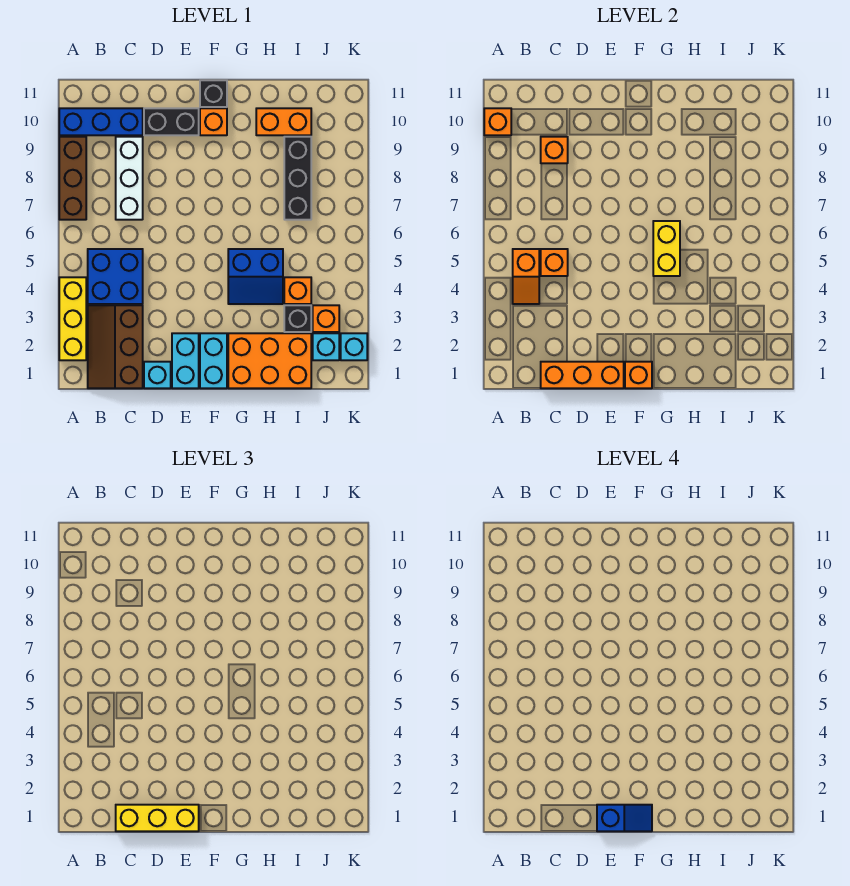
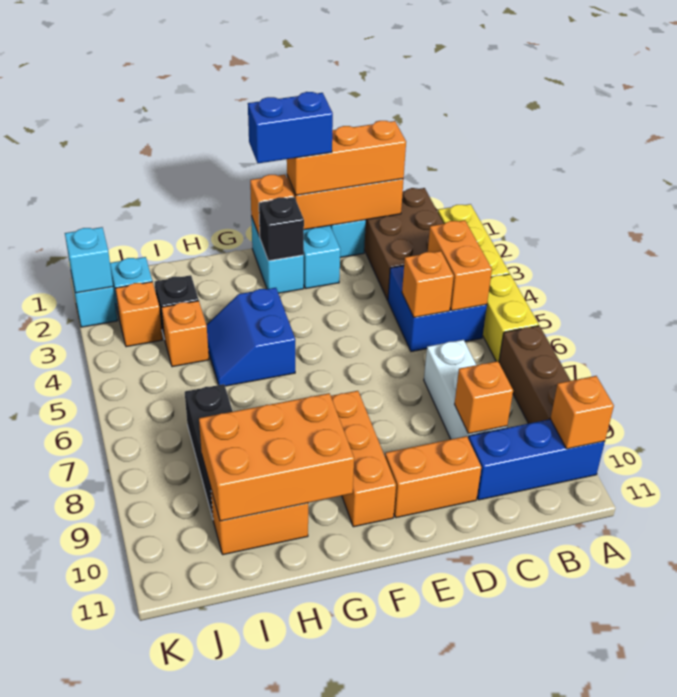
brown 2x3 slope [88,305,143,388] -> brown 2x3 brick [364,188,444,300]
orange 1x2 slope [513,249,539,304] -> orange 1x2 brick [428,220,492,311]
yellow 1x3 brick [116,805,199,831] -> orange 1x3 brick [287,121,406,195]
black 1x2 brick [144,108,199,135] -> orange 1x2 brick [385,436,481,518]
blue 1x2 slope [597,805,652,831] -> blue 1x2 brick [248,92,333,163]
orange 1x1 brick [200,108,227,135] -> orange 1x3 brick [331,391,396,527]
black 1x1 brick [200,80,227,107] -> black 1x1 brick moved to [259,197,304,261]
orange 2x3 brick [228,333,311,388] -> orange 2x3 brick moved to [199,393,354,521]
blue 2x2 slope [228,249,283,304] -> blue 2x2 slope turned to [207,288,295,386]
yellow 1x2 brick [653,221,680,276] -> yellow 1x2 brick moved to [483,274,539,362]
none -> cyan 1x1 brick [65,227,113,293]

